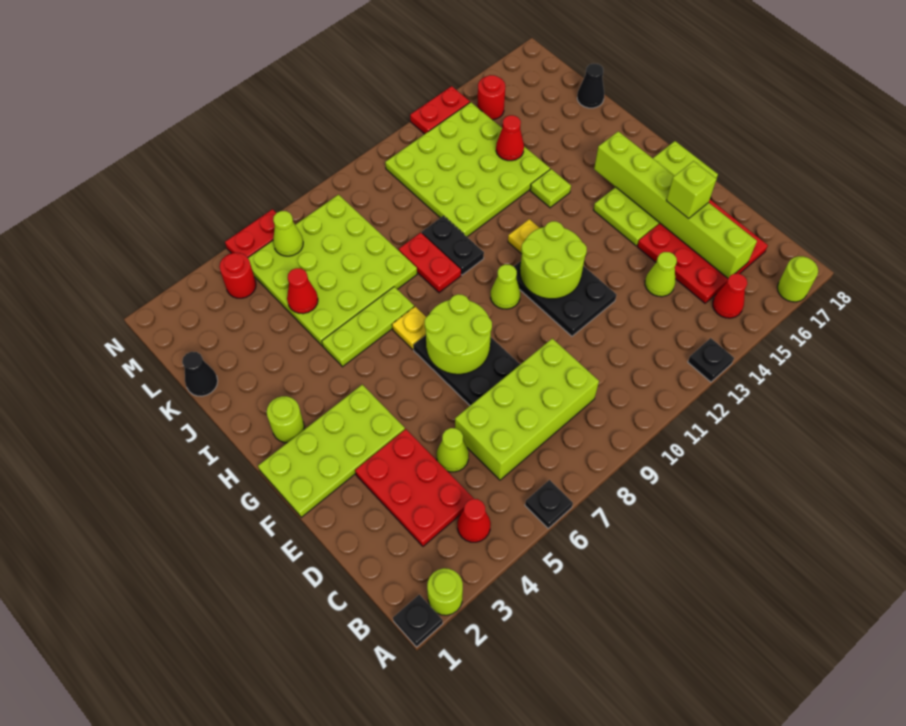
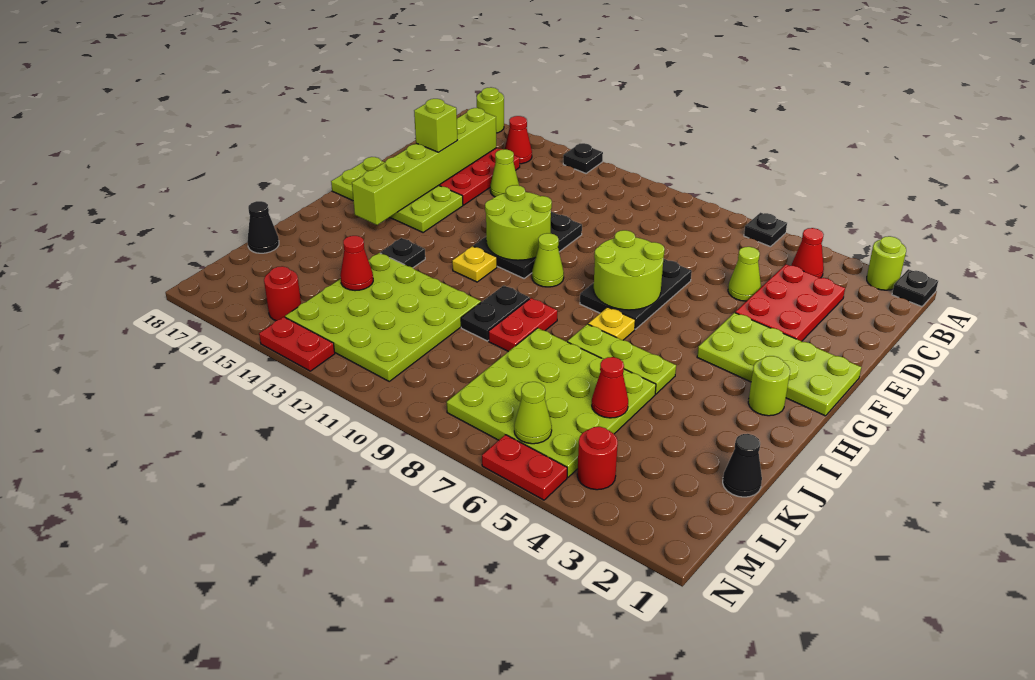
lime 2x4 brick [455,338,599,480] -> none
lime 1x1 plate [530,169,571,208] -> black 1x1 plate [380,238,425,268]

